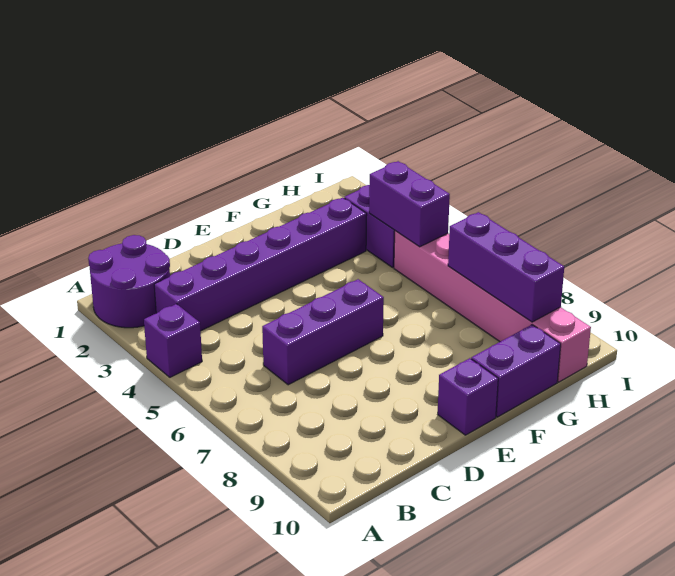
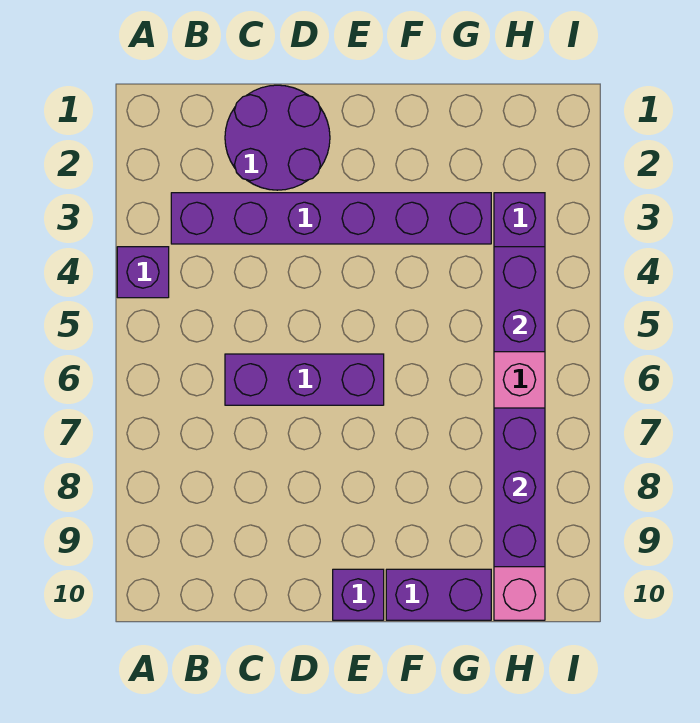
purple 2x2 round brick [88,235,170,328] -> purple 2x2 round brick moved to [225,85,330,190]

